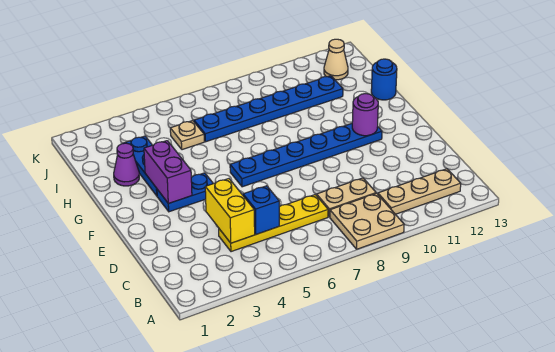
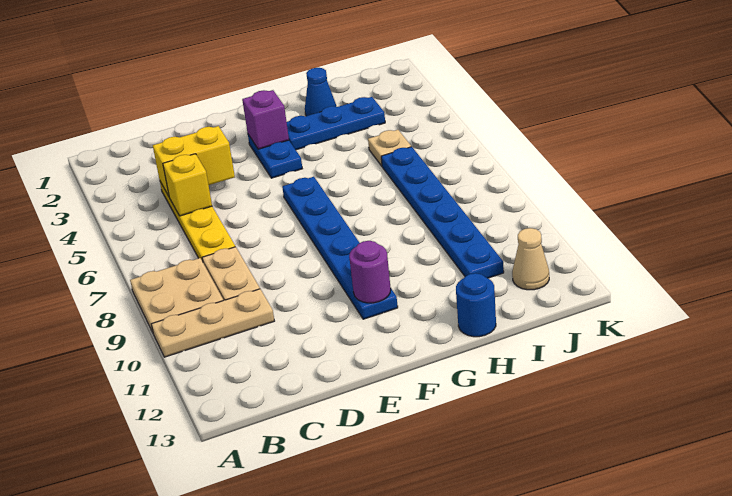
tan 1x3 plate [378,169,461,214] -> tan 1x3 plate turned to [151,289,274,357]
blue 1x1 brick [243,186,279,234] -> yellow 1x1 brick [163,154,212,216]
purple 1x2 brick [144,141,192,203] -> purple 1x1 brick [242,90,289,149]
purple 1x1 cone [114,143,139,186] -> blue 1x1 cone [305,68,336,116]

